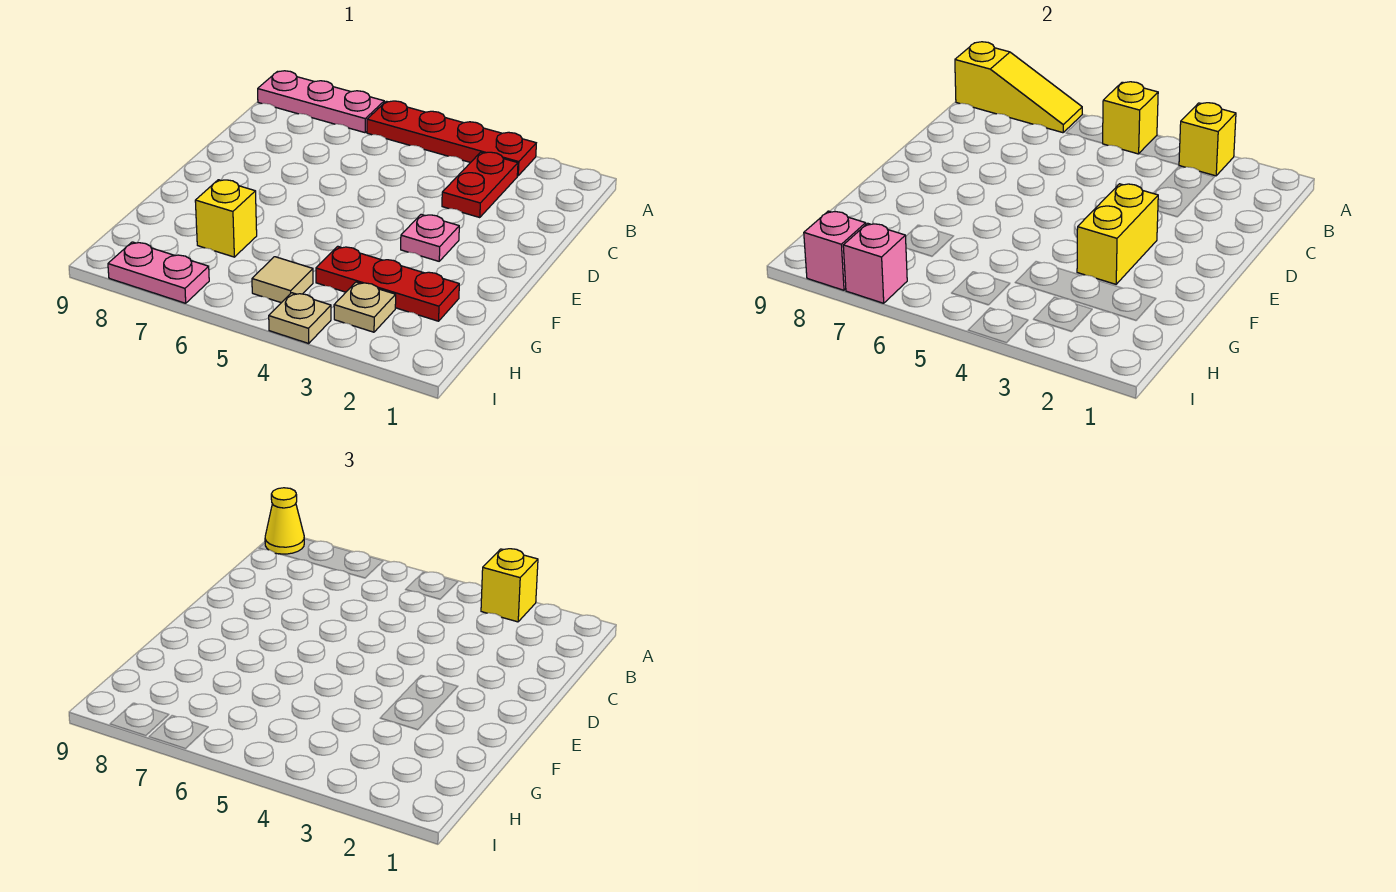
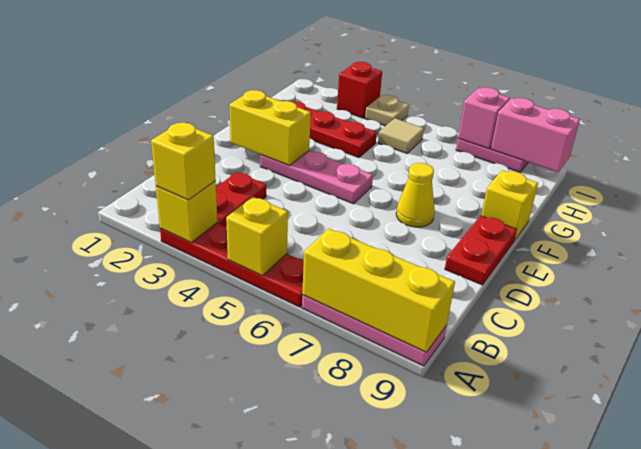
yellow 1x3 slope [955,42,1082,133] -> yellow 1x3 brick [302,229,455,352]
yellow 1x1 cone [265,488,304,554] -> yellow 1x1 cone moved to [396,163,435,227]
none -> red 1x2 plate [445,216,517,285]
pink 1x1 plate [401,215,459,261] -> pink 1x3 plate [260,151,373,204]
yellow 1x2 brick [1077,184,1158,284] -> yellow 1x2 brick turned to [230,90,311,166]
yellow 1x1 brick [195,180,257,257] -> yellow 1x1 brick moved to [481,170,538,240]
tan 1x1 plate [334,282,396,332] -> none
none -> red 1x1 brick [337,62,382,118]
pink 1x1 brick [804,211,866,290] -> pink 1x2 brick [491,98,580,172]

